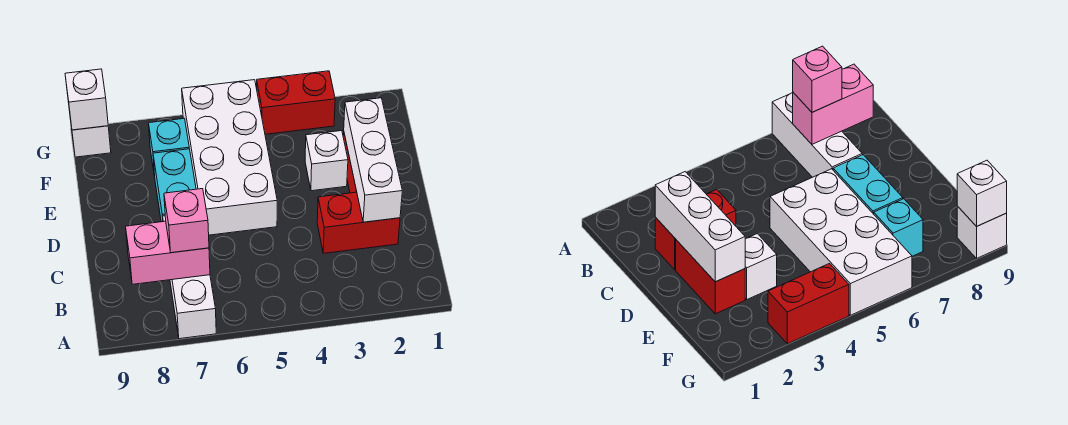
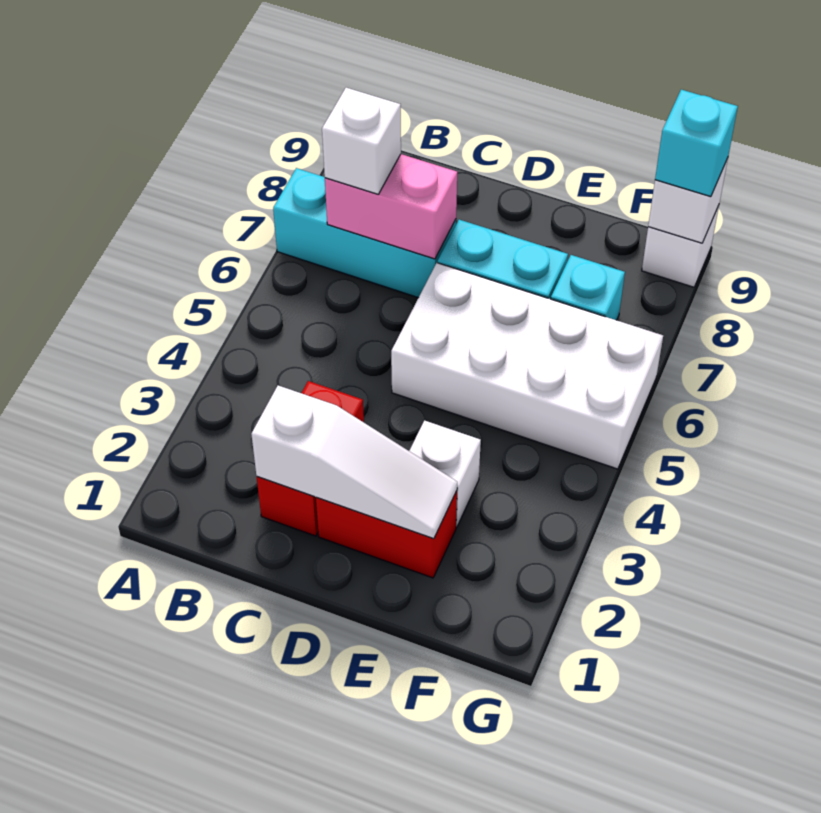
white 1x3 brick [163,216,216,339] -> cyan 1x3 brick [273,168,456,298]
pink 1x2 brick [126,221,210,284] -> pink 1x2 brick turned to [325,154,457,259]
pink 1x1 brick [164,189,209,253] -> white 1x1 brick [322,88,401,194]
white 1x3 brick [344,98,402,222] -> white 1x3 slope [251,386,457,539]
red 1x2 brick [257,71,335,134] -> none
none -> cyan 1x1 brick [655,90,738,197]

